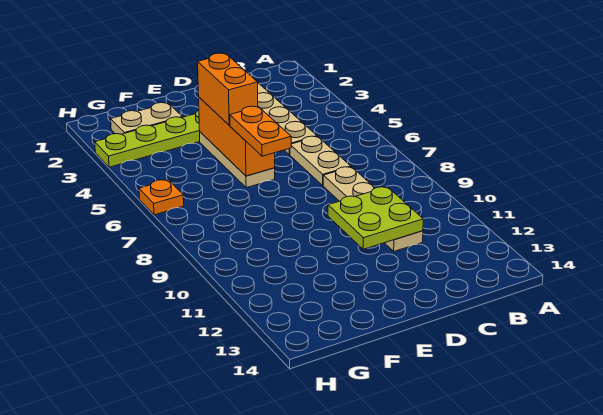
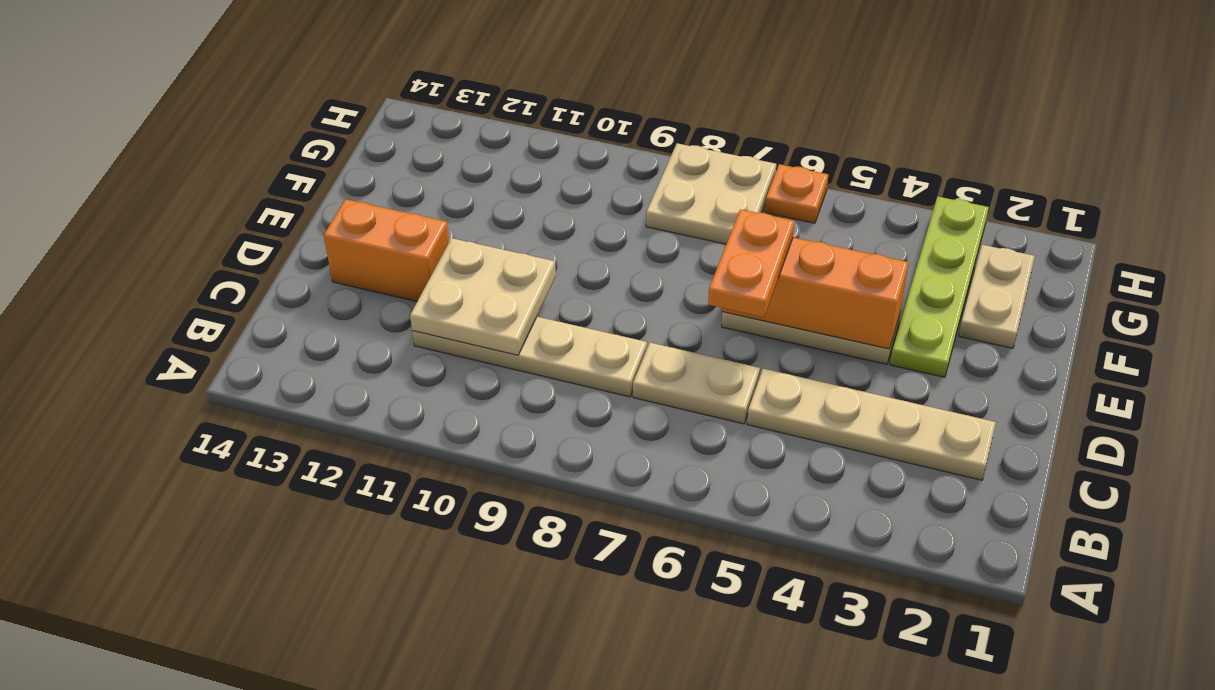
lime 2x2 plate [328,187,423,249] -> tan 2x2 plate [410,238,556,355]
orange 1x2 brick [198,53,258,125] -> orange 1x2 brick moved to [324,199,449,301]
orange 1x2 plate [230,106,291,156] -> orange 1x2 plate turned to [708,209,794,317]
none -> tan 2x2 plate [646,143,776,244]

